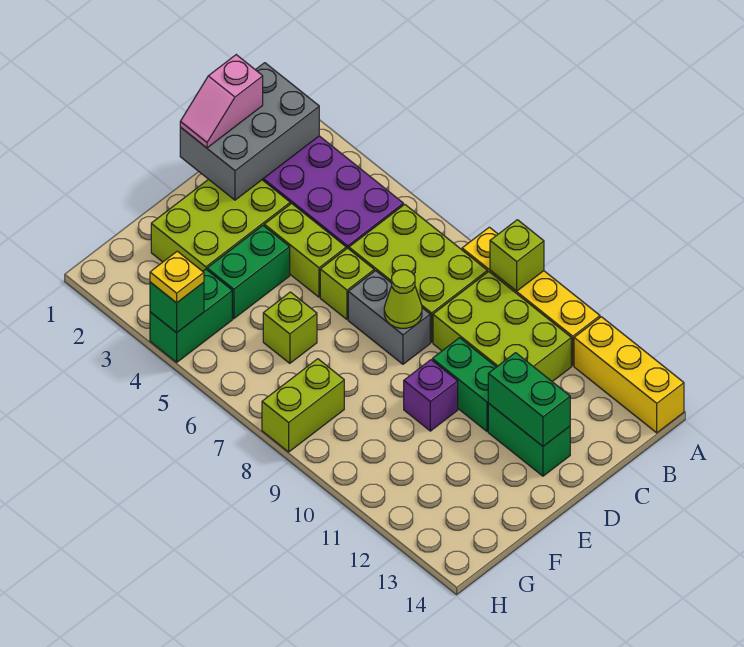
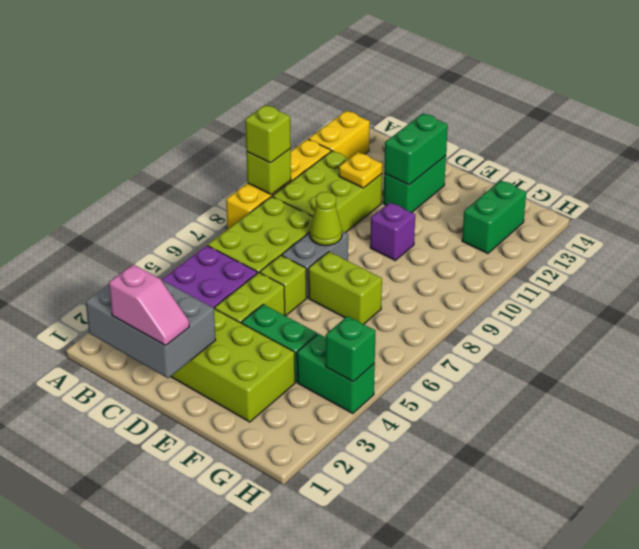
yellow 1x3 brick [574,317,684,433] -> yellow 1x2 brick [309,111,370,158]
green 1x2 brick [432,338,496,431] -> green 1x2 brick moved to [462,180,526,254]
lime 1x1 brick [263,292,317,363] -> lime 1x1 brick moved to [245,105,291,163]
lime 1x2 brick [262,359,344,452] -> lime 1x2 brick moved to [308,252,382,324]
yellow 1x1 plate [150,251,204,303] -> yellow 1x1 plate moved to [339,152,382,188]

